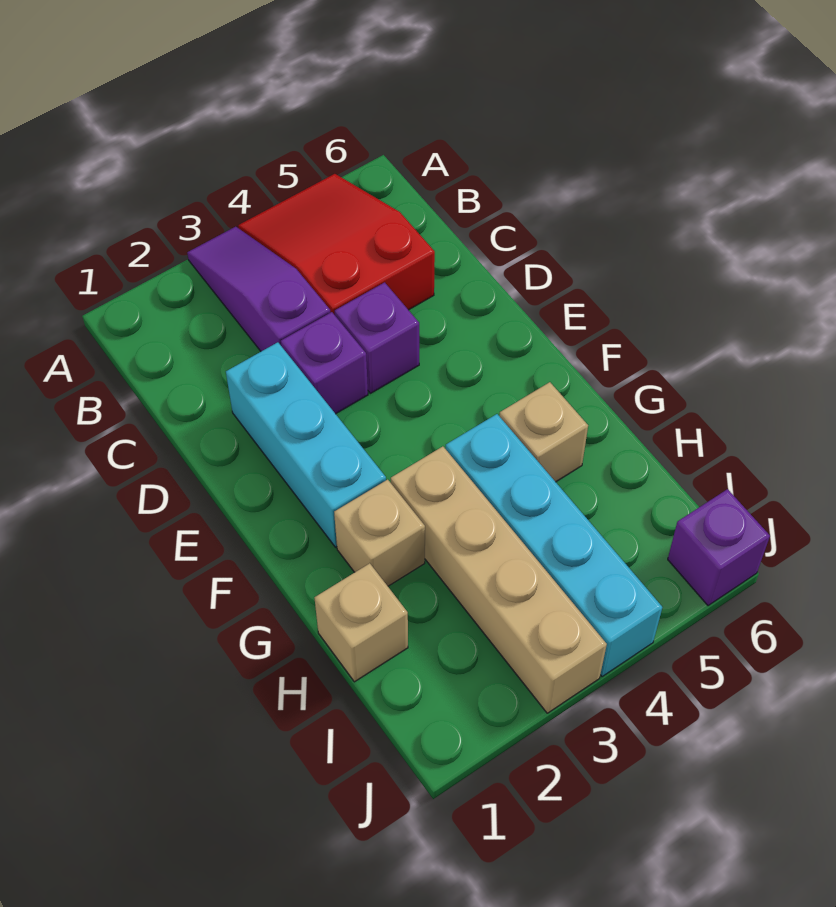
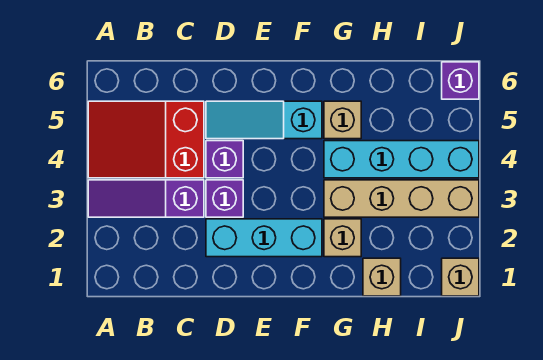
none -> cyan 1x3 slope [206,101,322,139]
none -> tan 1x1 brick [442,258,479,296]

